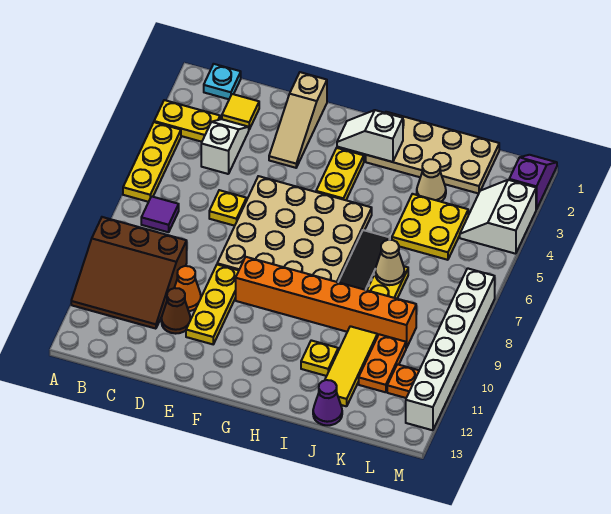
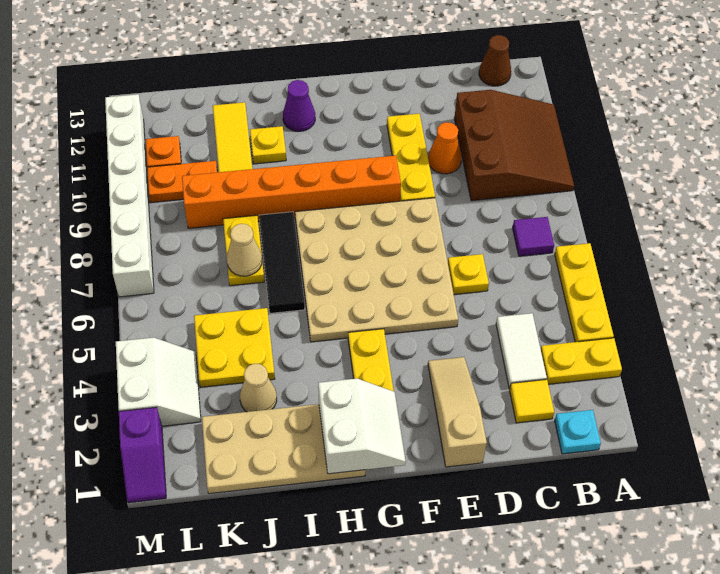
brown 3x3 slope [71,217,187,329] -> brown 3x3 slope turned to [454,90,574,201]
white 1x2 slope [201,119,249,174] -> white 1x2 tile [496,313,547,389]
brown 1x1 cone [161,288,191,334] -> brown 1x1 cone moved to [479,35,511,86]
white 1x2 slope [337,110,403,162] -> white 2x2 slope [318,379,406,474]
purple 1x1 cone [313,380,342,425] -> purple 1x1 cone moved to [283,80,315,131]
orange 1x2 plate [359,334,406,392] -> orange 1x2 plate turned to [147,161,217,202]

